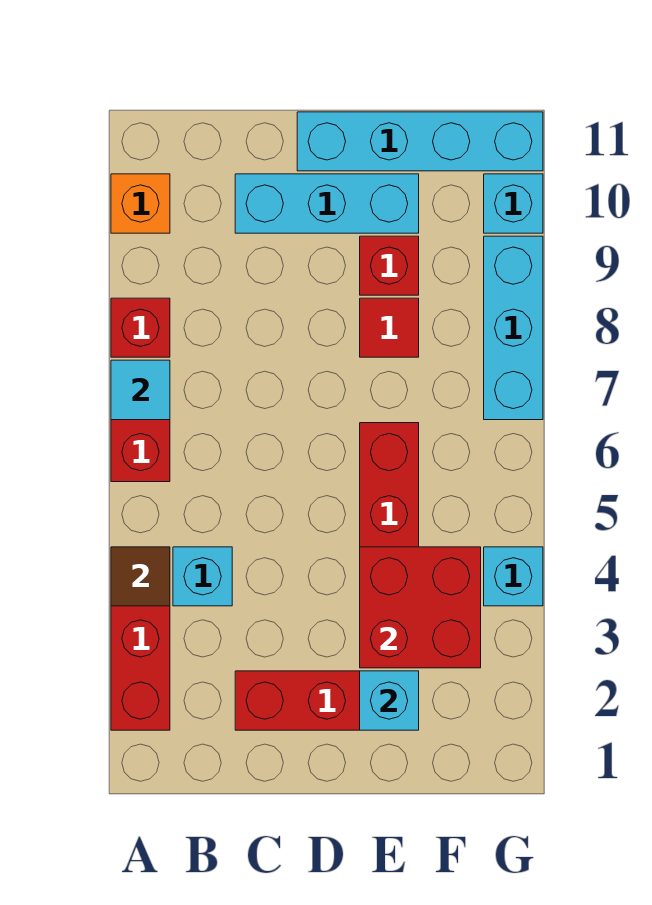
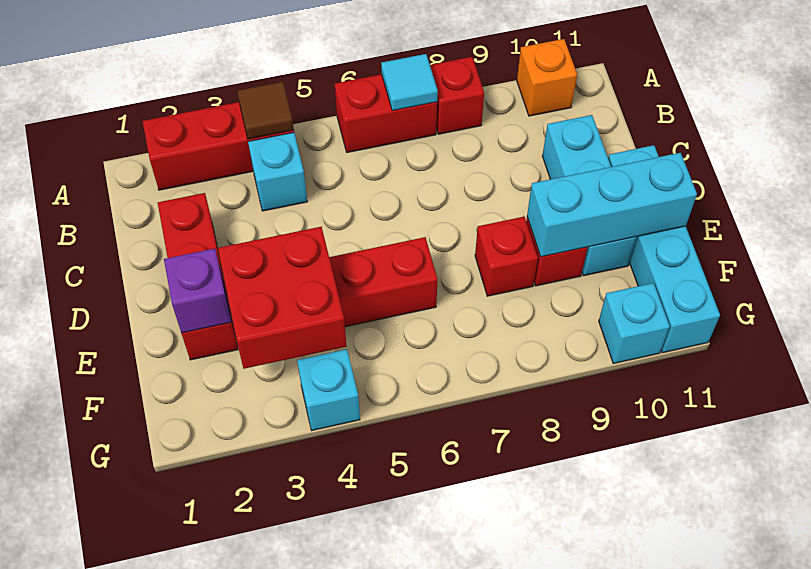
cyan 1x1 brick [360,671,419,730] -> purple 1x1 brick [164,249,231,333]
red 1x1 tile [360,298,419,357] -> red 1x1 brick [475,216,538,296]
cyan 1x3 brick [484,236,543,420] -> cyan 1x3 brick moved to [527,153,697,257]

